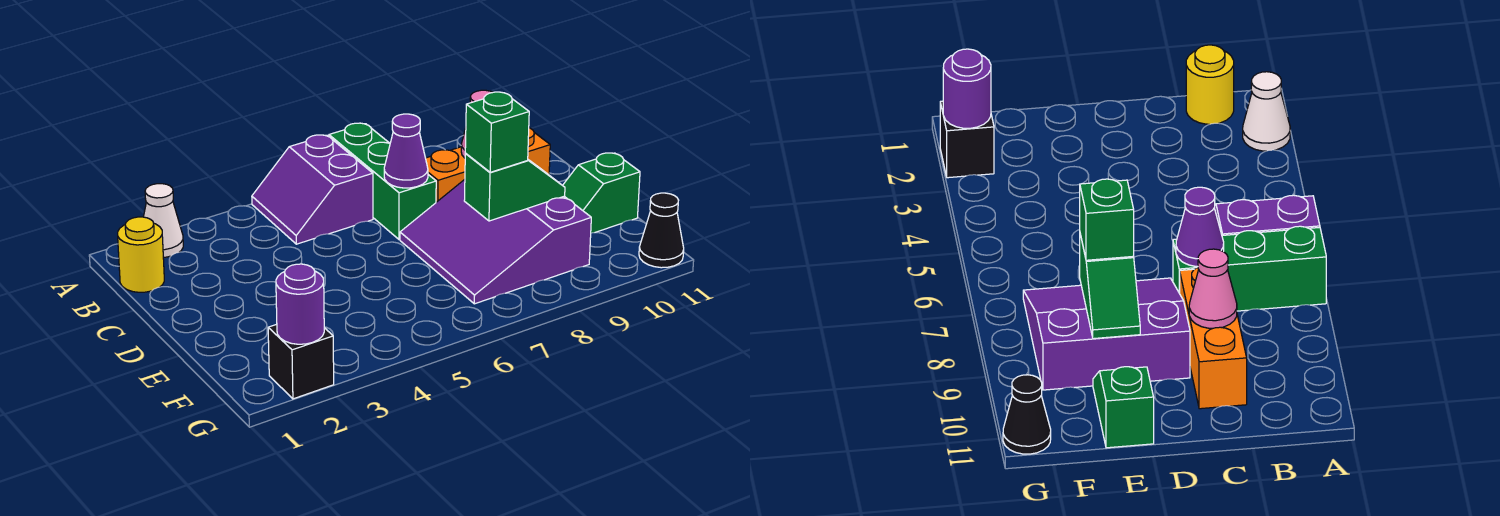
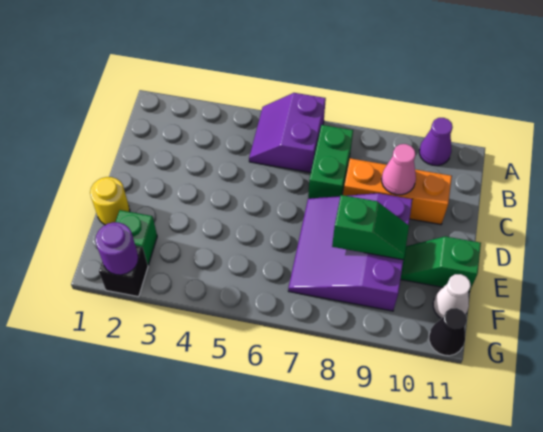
white 1x1 cone [144,184,183,257] -> white 1x1 cone moved to [433,274,471,319]
green 1x3 brick [329,123,436,239] -> green 1x2 brick [308,125,353,199]
yellow 1x1 round brick [118,217,164,292] -> yellow 1x1 round brick moved to [90,177,130,225]
purple 1x1 cone [384,114,428,188] -> purple 1x1 cone moved to [419,118,453,166]
green 1x1 brick [465,92,529,172] -> green 1x1 brick moved to [116,210,157,265]

